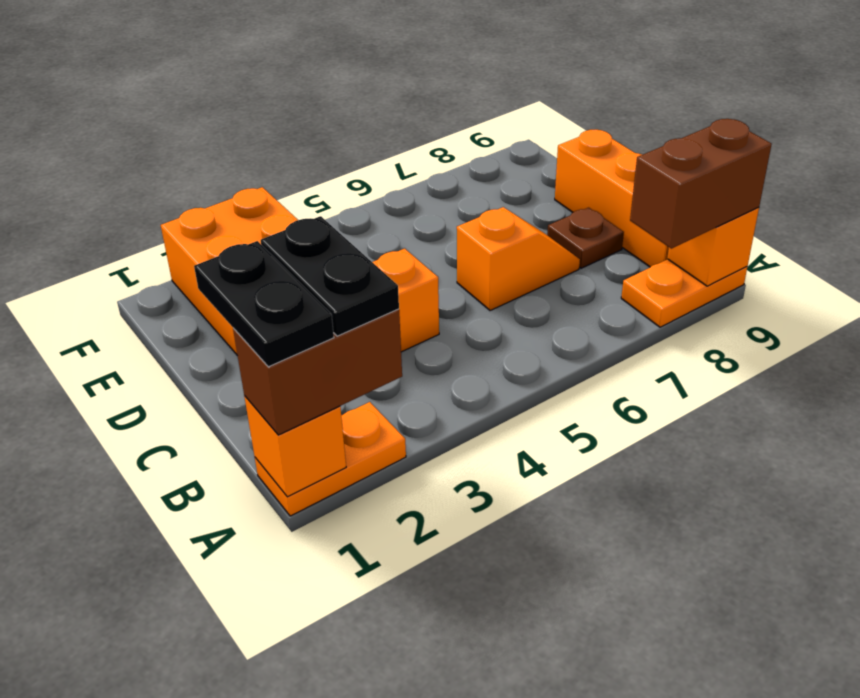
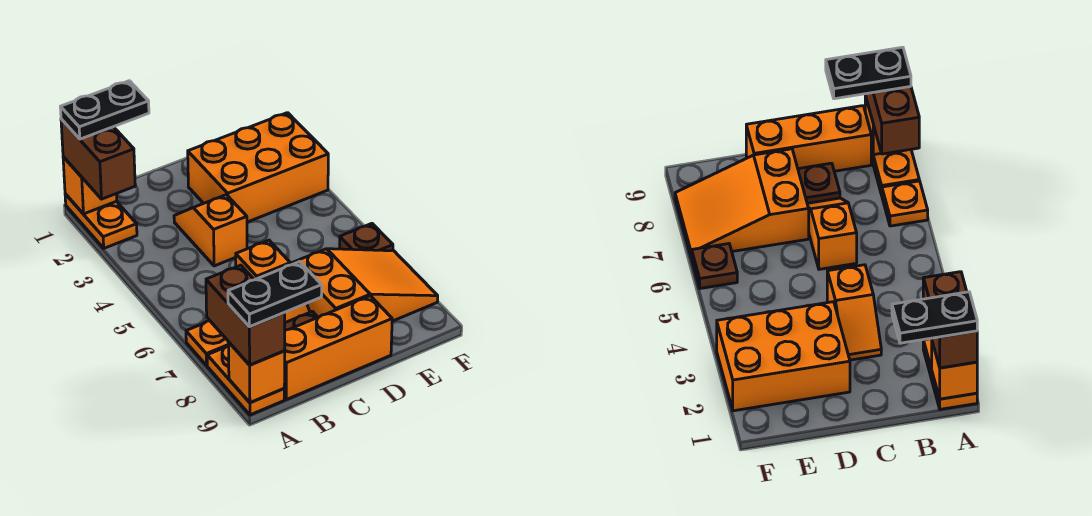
black 1x2 plate [261,216,399,336] -> black 1x2 plate moved to [228,262,322,327]
none -> orange 1x1 plate [186,321,229,365]
none -> orange 2x3 slope [292,249,438,321]
none -> brown 1x1 plate [340,223,393,251]

